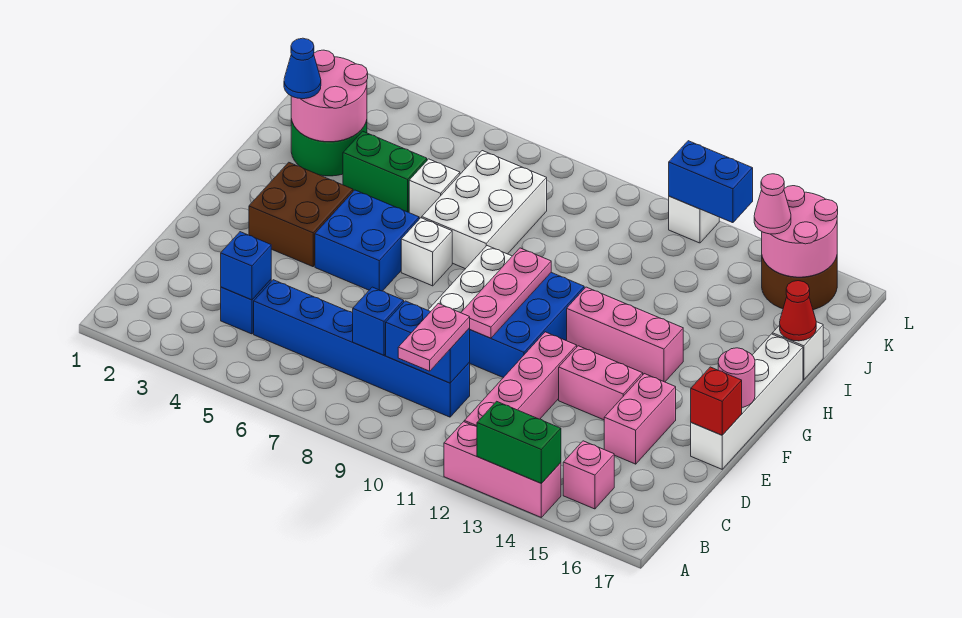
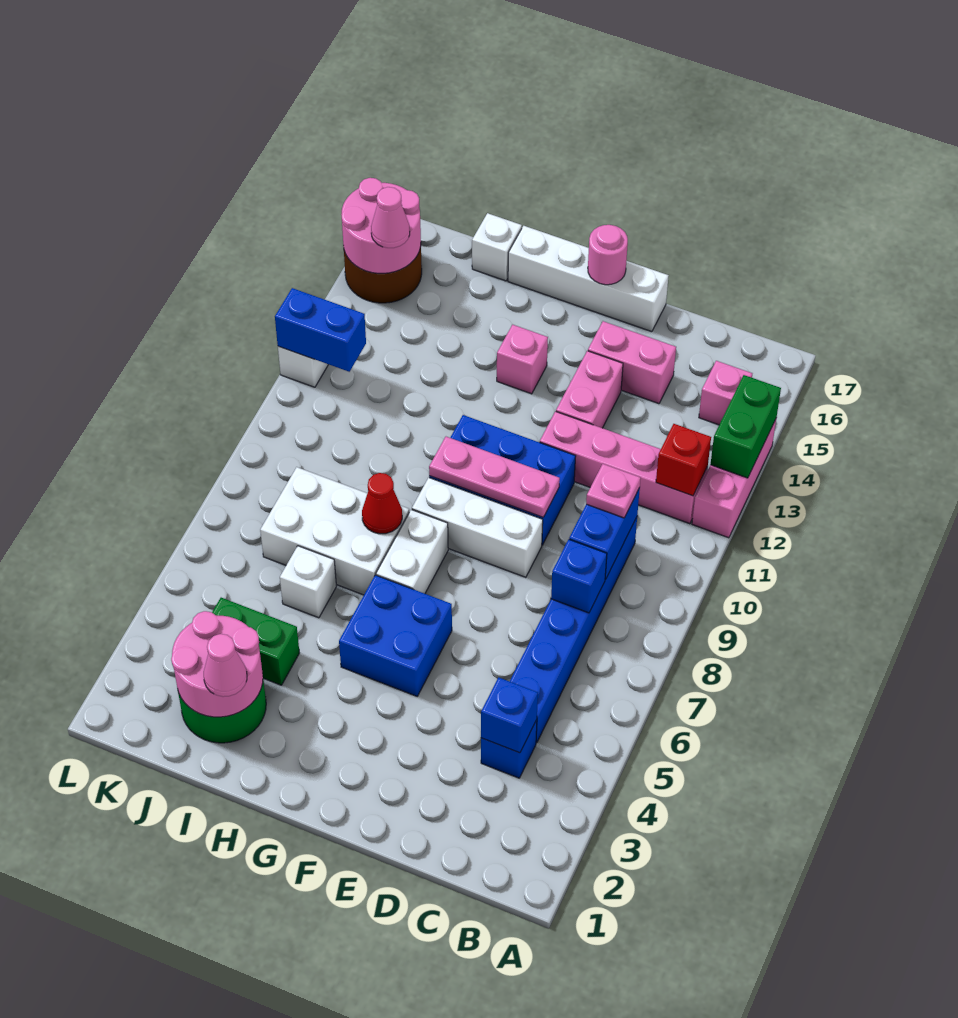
pink 1x2 plate [398,303,470,371] -> pink 1x1 plate [586,464,641,518]
red 1x1 brick [691,367,742,435] -> red 1x1 brick moved to [656,424,711,496]
brown 2x2 brick [249,162,353,267] -> none
white 1x1 brick [401,218,452,286] -> white 1x2 brick [376,510,448,594]
pink 1x3 brick [567,287,683,382] -> pink 1x1 brick [497,324,548,394]
blue 1x1 cone [284,38,321,99] -> pink 1x1 cone [204,634,247,697]
green 1x2 brick [343,131,427,212] -> green 1x2 brick turned to [212,598,299,685]
red 1x1 cone [780,281,816,341] -> red 1x1 cone moved to [362,473,402,534]
blue 1x2 brick [669,141,753,223] -> blue 1x2 brick turned to [275,288,366,372]

